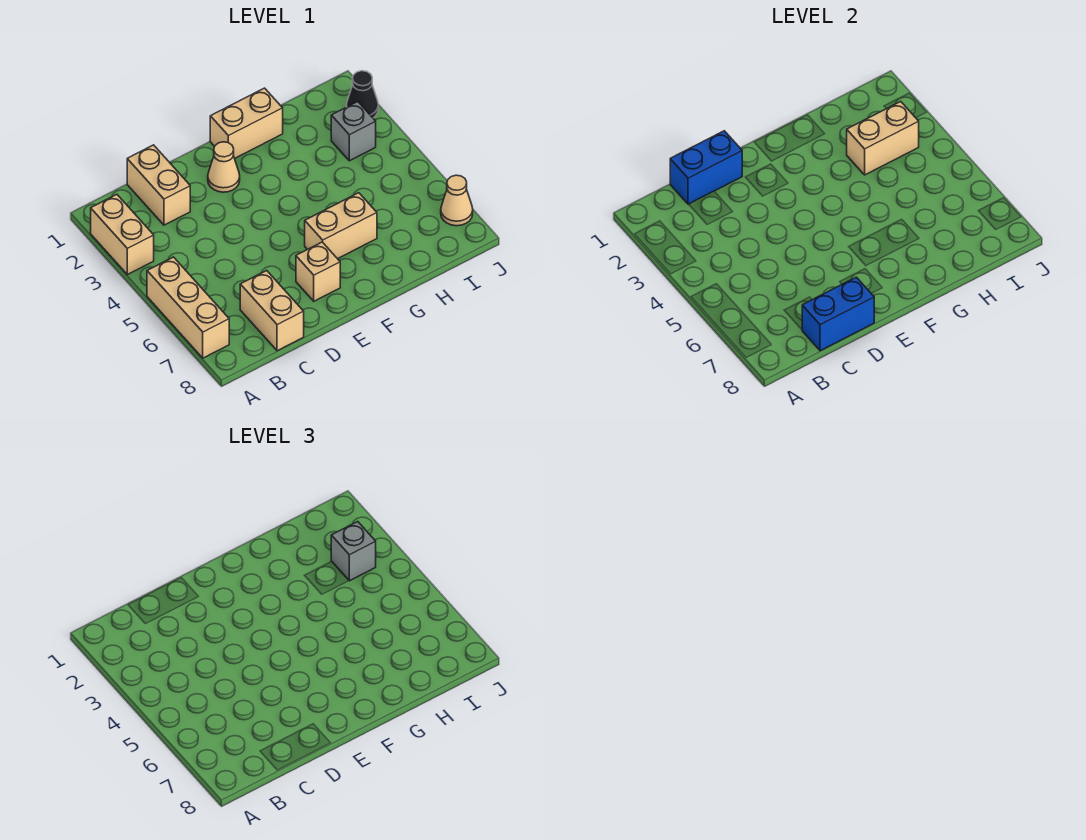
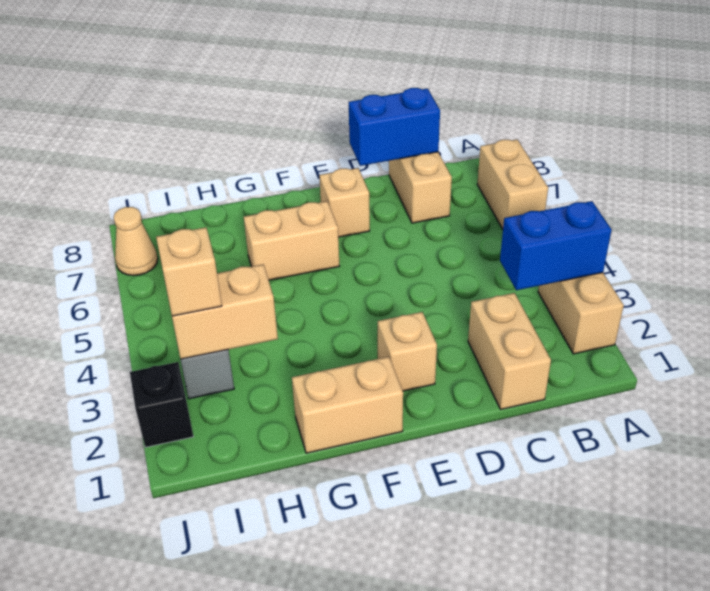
tan 1x3 brick [147,257,229,358] -> tan 1x2 brick [477,140,548,229]
blue 1x2 brick [670,131,742,204] -> blue 1x2 brick moved to [500,201,611,290]
tan 1x1 cone [208,142,240,192] -> tan 1x1 brick [378,312,437,391]
grey 1x1 brick [331,522,376,581] -> tan 1x1 brick [156,227,222,316]
black 1x1 cone [346,71,378,118] -> black 1x1 brick [130,362,193,447]

